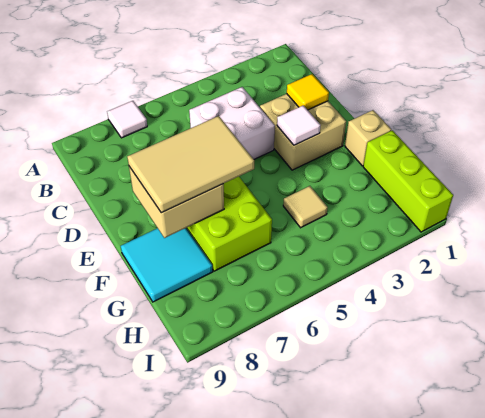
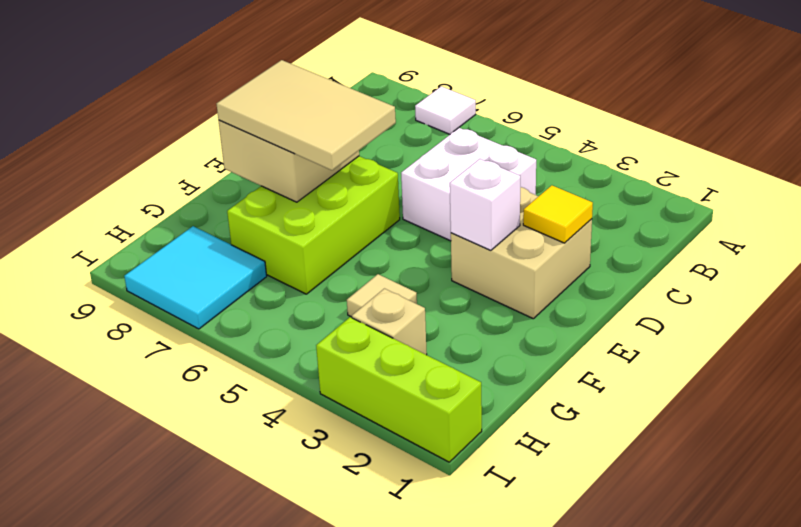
white 1x1 tile [277,105,321,145] -> white 1x1 brick [450,159,520,250]
tan 1x1 brick [345,110,391,166] -> tan 1x1 brick moved to [352,289,427,355]
cyan 2x2 tile [121,228,213,302] -> cyan 2x2 tile moved to [124,226,267,329]
lime 1x3 brick [363,130,453,232] -> lime 1x3 brick turned to [316,317,482,462]

